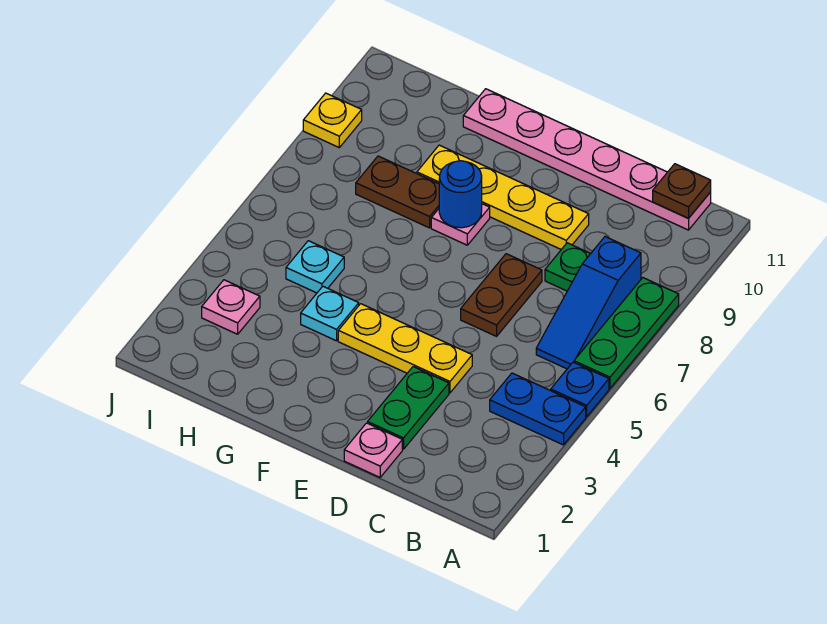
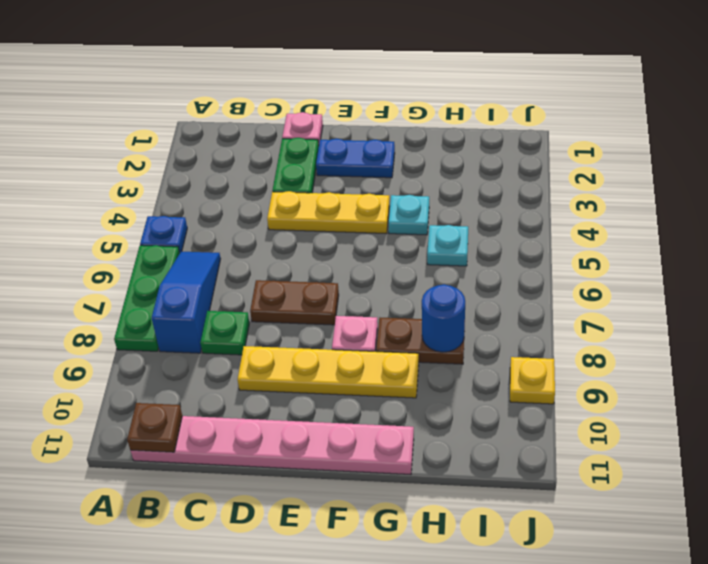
blue 1x2 plate [490,373,586,445] -> blue 1x2 plate moved to [316,139,395,178]
brown 1x2 plate [461,254,542,336] -> brown 1x2 plate turned to [250,280,339,325]
blue 1x1 round brick [439,161,482,228] -> blue 1x1 round brick moved to [422,284,465,352]
pink 1x1 plate [202,280,260,334] -> none

